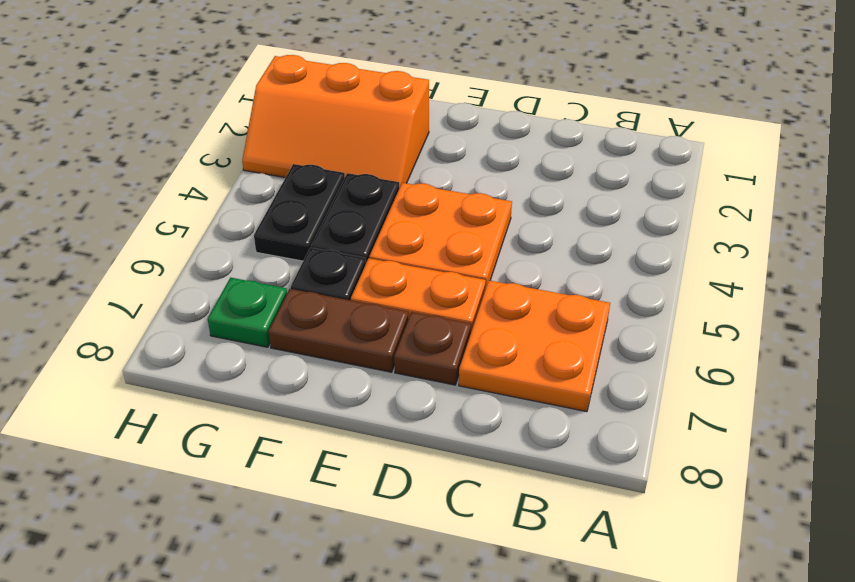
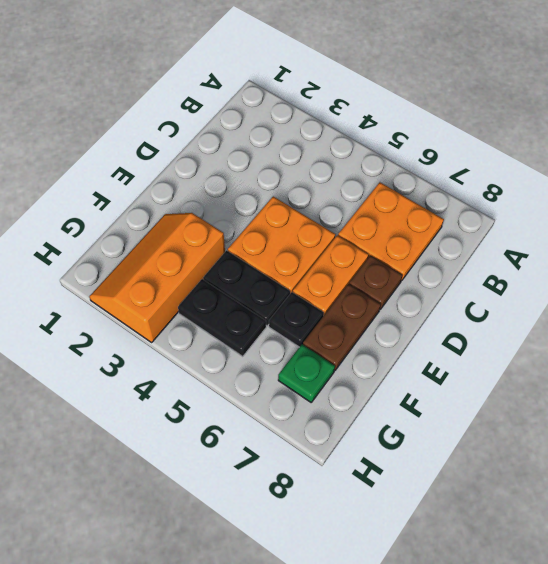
orange 2x3 slope [242,55,429,188] -> orange 2x3 slope turned to [89,213,225,342]

